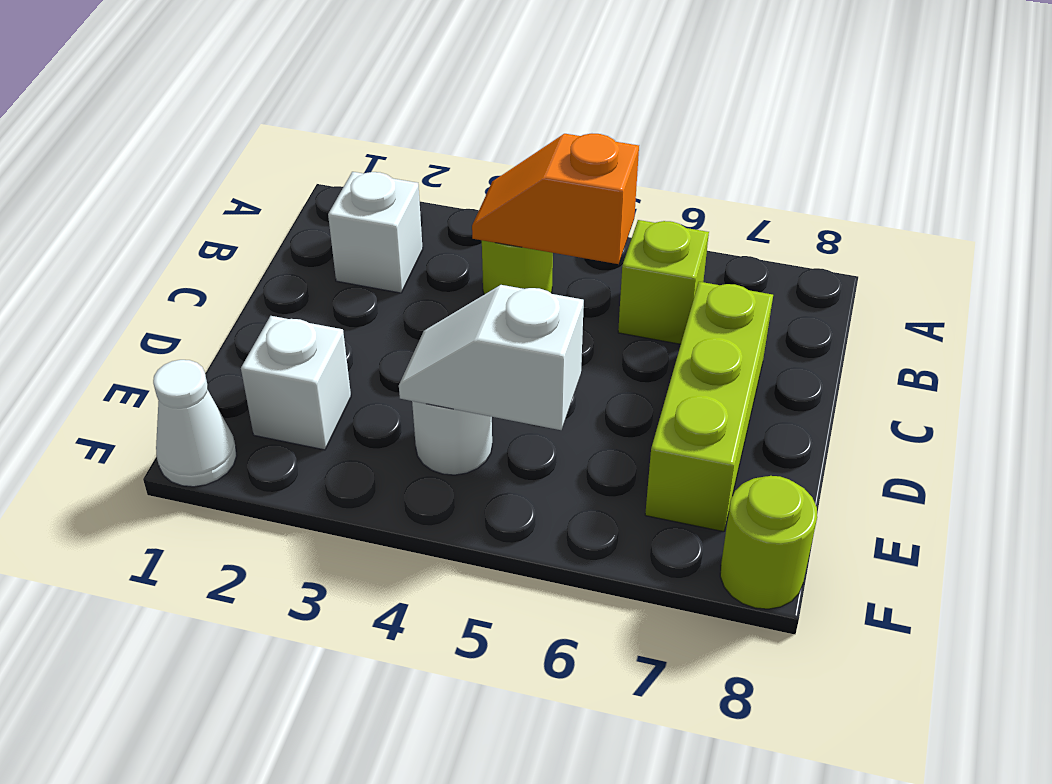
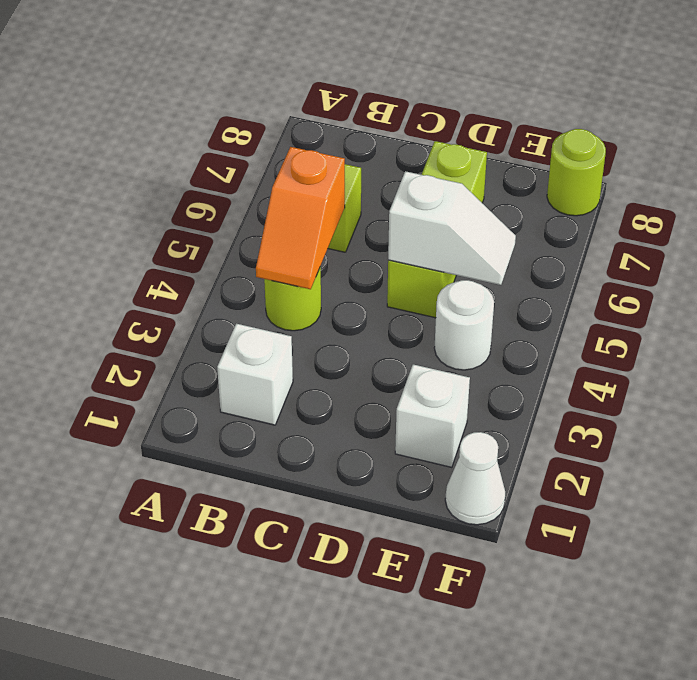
lime 1x3 brick [645,282,773,532] -> lime 1x3 brick turned to [387,141,487,318]
white 1x2 slope [399,285,584,430] -> white 1x2 slope turned to [388,171,516,285]

